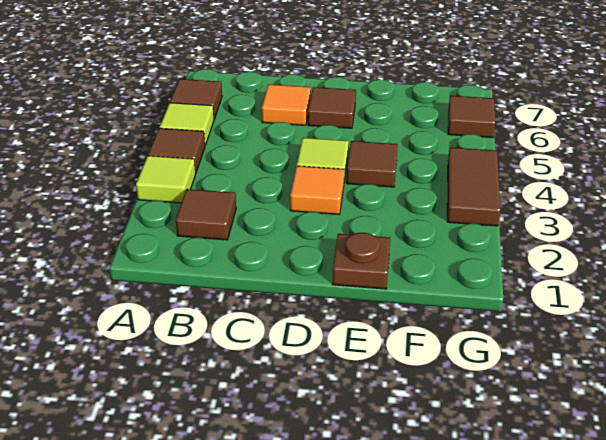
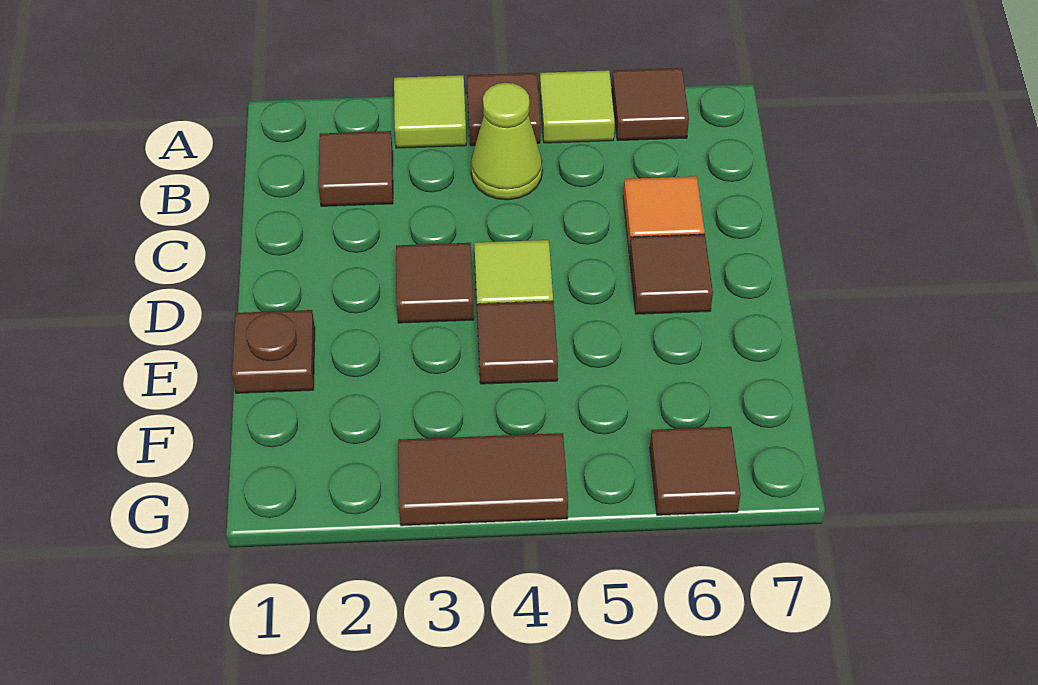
none -> lime 1x1 cone [471,83,542,200]
orange 1x1 tile [290,166,344,214] -> brown 1x1 tile [396,243,474,323]

